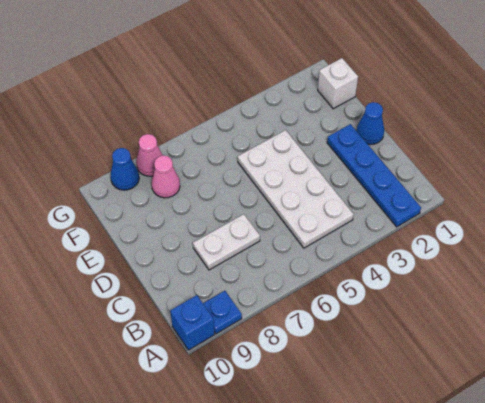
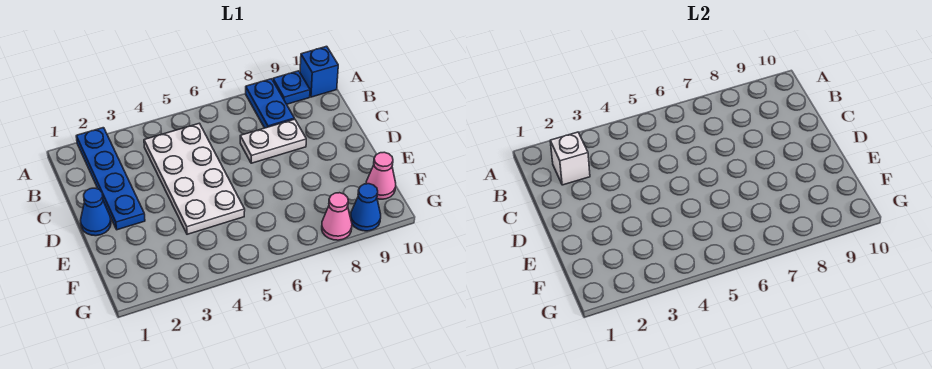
none -> blue 1x2 plate [246,79,294,128]
white 1x1 brick [318,58,358,109] -> white 1x1 brick moved to [550,132,590,185]
pink 1x1 cone [151,155,180,198] -> pink 1x1 cone moved to [366,152,396,199]

